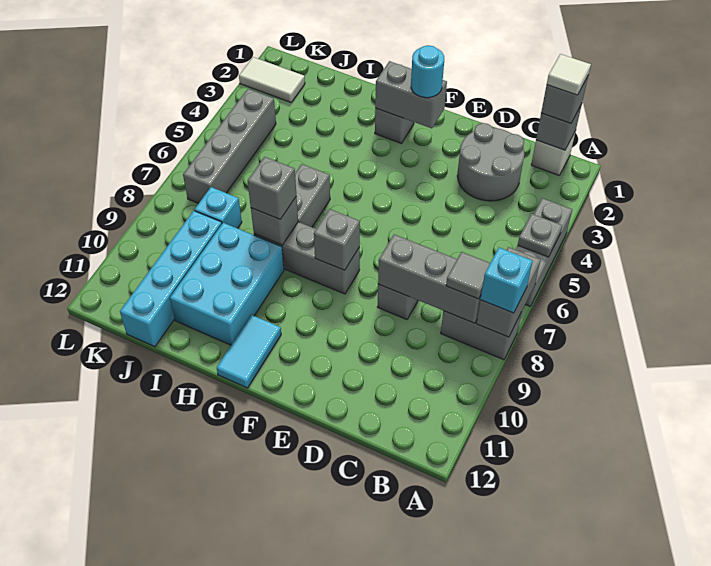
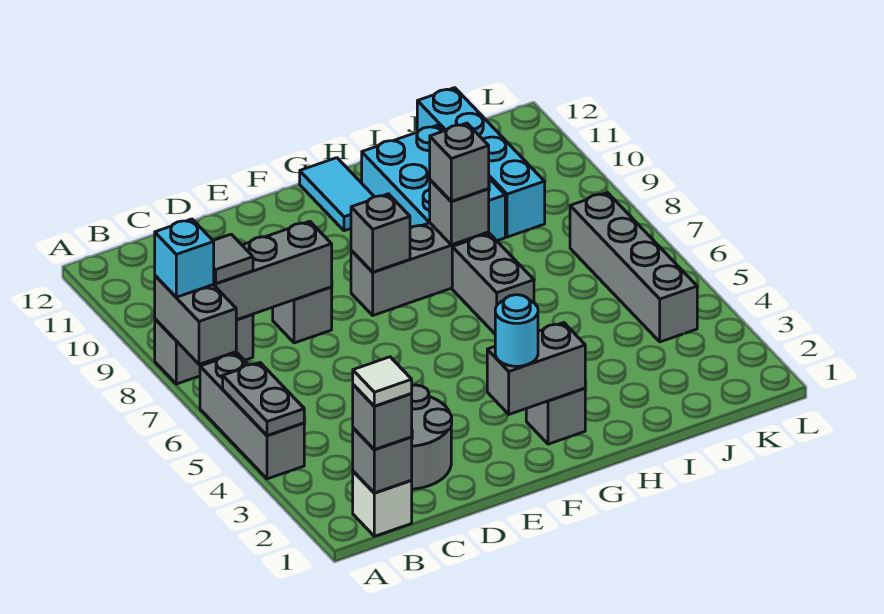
grey 1x1 plate [518,214,562,257] -> grey 1x2 plate [223,363,304,436]
cyan 1x1 brick [195,187,242,228] -> none
white 1x2 tile [239,57,305,102] -> none

